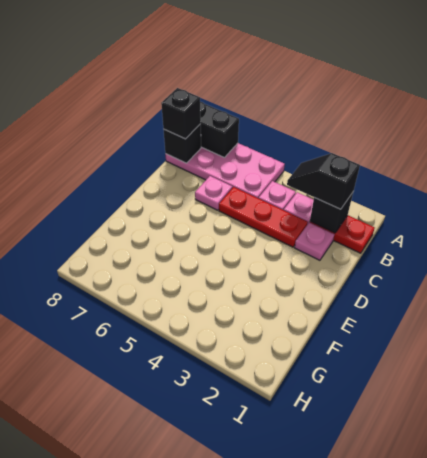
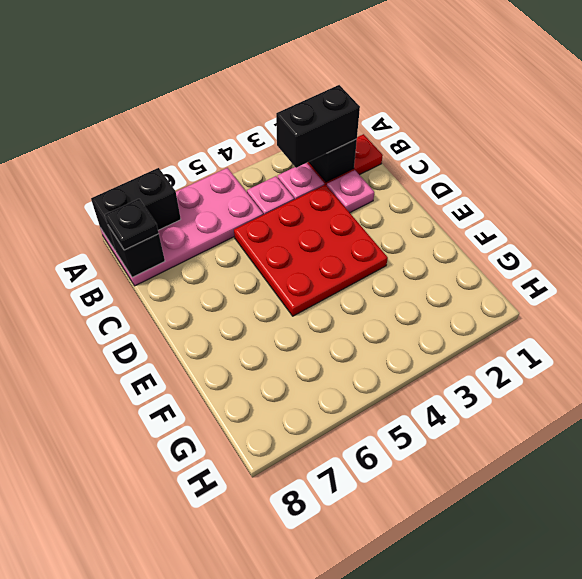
black 1x2 slope [287,153,360,209] -> black 1x2 brick [276,85,360,168]
black 1x1 brick [161,88,201,139] -> black 1x1 plate [105,199,159,250]
red 1x3 plate [219,187,308,247] -> red 3x3 plate [234,185,388,316]
pink 1x1 plate [195,176,232,210] -> none

